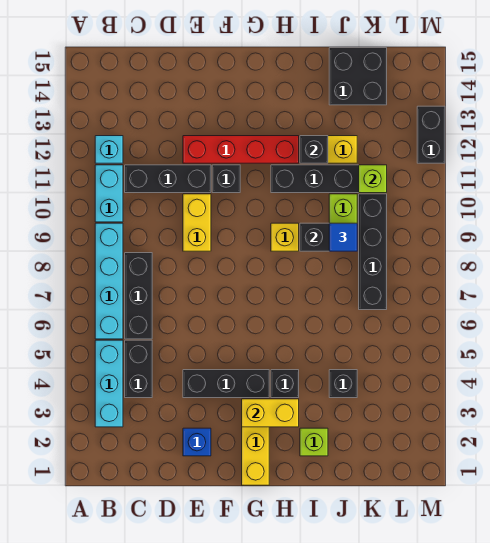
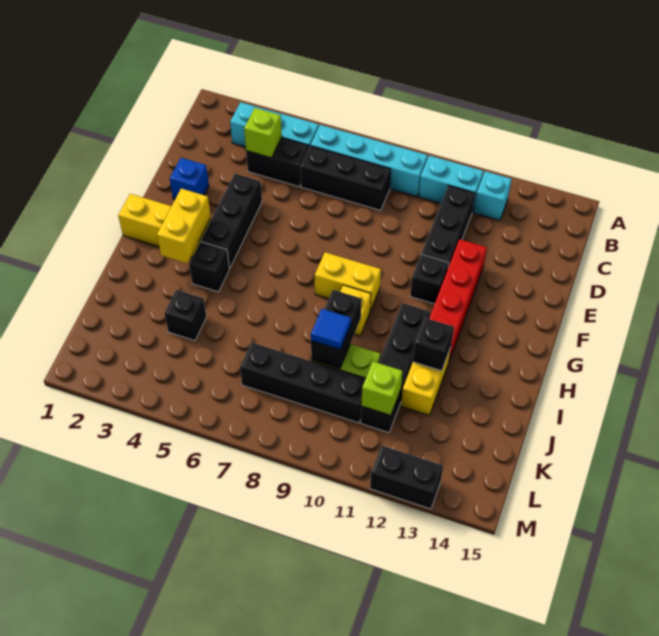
yellow 1x2 brick [183,194,211,251] -> yellow 1x2 brick moved to [315,252,381,311]
lime 1x1 brick [300,428,328,456] -> lime 1x1 brick moved to [244,108,282,158]
black 2x2 brick [329,48,387,105] -> none

